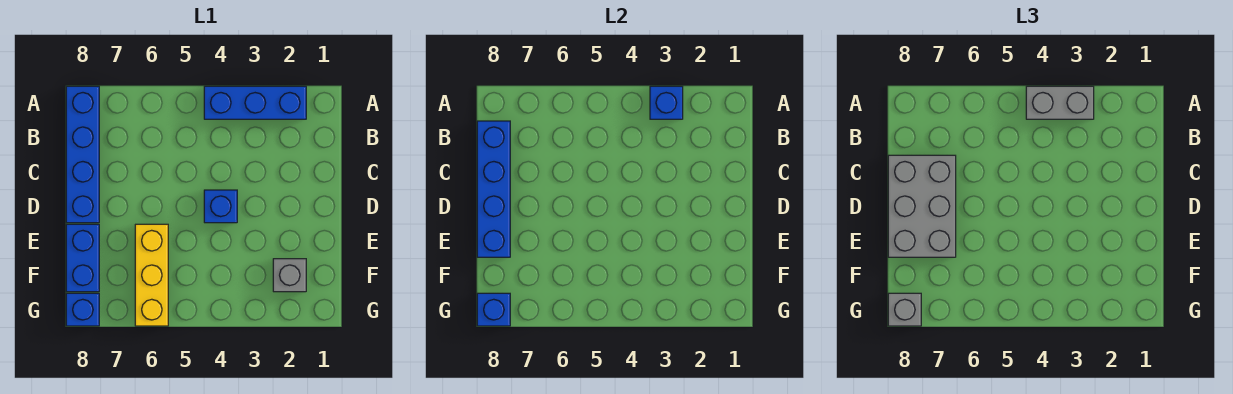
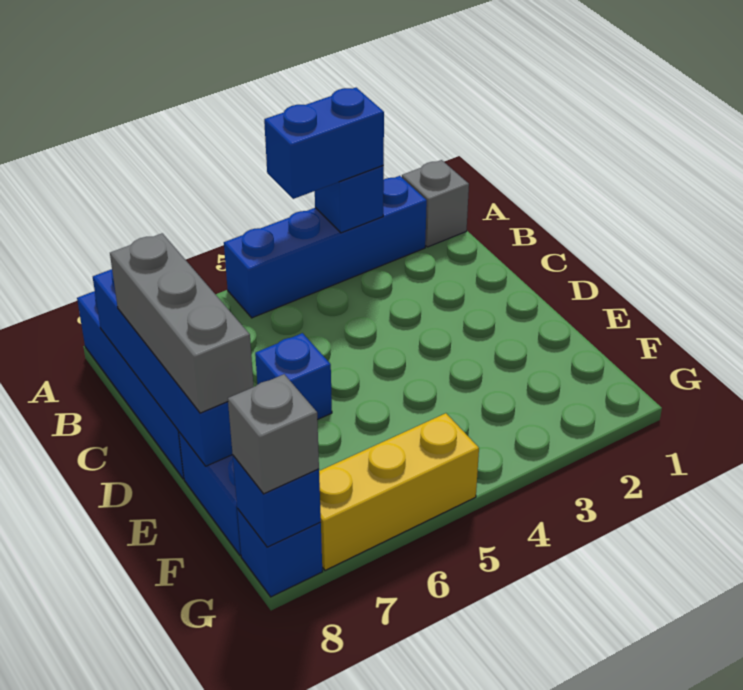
blue 1x3 brick [204,86,306,119] -> blue 1x4 brick [224,176,427,318]
grey 1x2 brick [1026,86,1094,119] -> blue 1x2 brick [264,88,384,199]
grey 2x3 brick [888,155,956,257] -> grey 1x3 brick [110,233,254,413]
blue 1x1 brick [204,190,237,223] -> blue 1x1 brick moved to [255,333,332,420]
yellow 1x3 brick [135,224,168,326] -> yellow 1x3 brick turned to [319,413,479,570]
grey 1x1 brick [273,259,306,292] -> grey 1x1 brick moved to [402,160,469,247]

